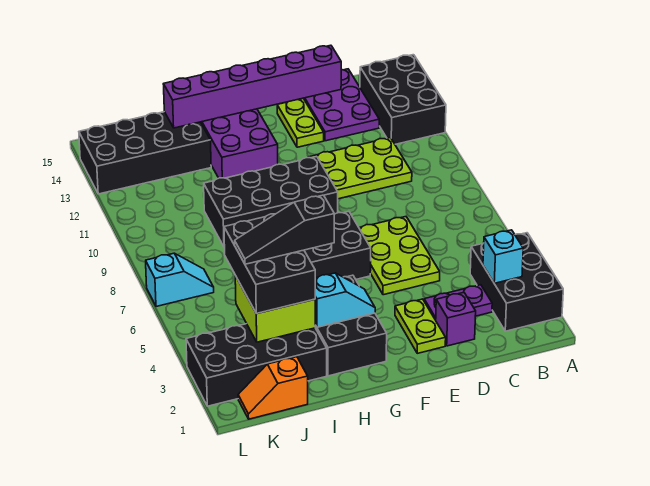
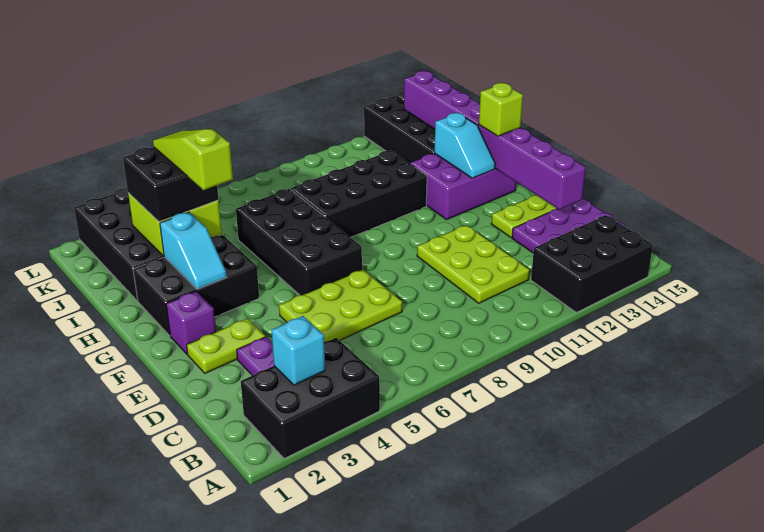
purple 1x1 brick [436,293,476,346] -> purple 1x1 brick moved to [166,291,216,354]
purple 1x6 brick [163,45,341,128] -> purple 1x8 brick [404,71,586,209]
black 2x4 brick [204,157,338,247] -> black 2x4 brick turned to [291,151,427,238]
none -> lime 1x1 brick [479,83,523,136]
black 1x3 slope [235,195,334,264] -> lime 1x3 slope [153,129,233,190]
black 2x3 brick [224,214,315,314] -> black 2x2 brick [123,147,219,222]
orange 1x2 slope [238,357,308,419] -> none
cyan 1x2 slope [146,253,214,306] -> cyan 1x2 slope moved to [434,113,495,178]

